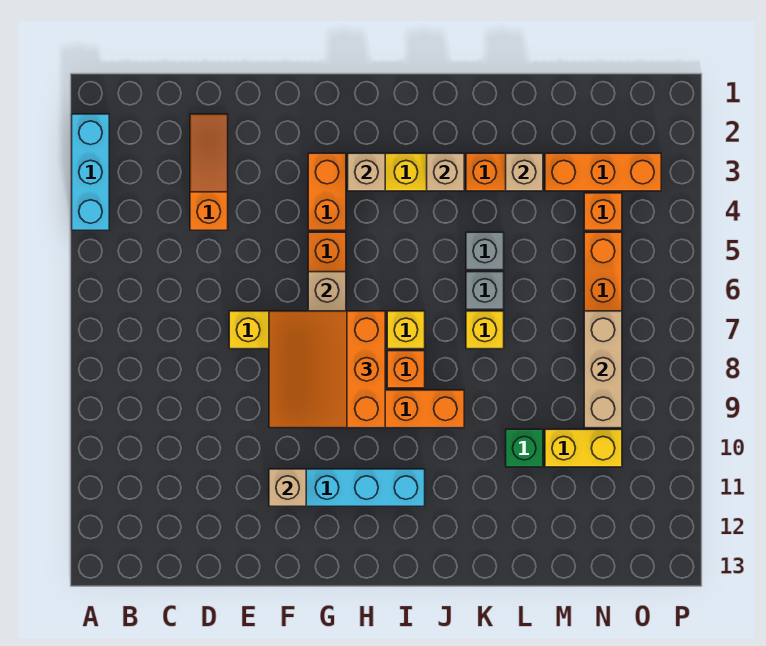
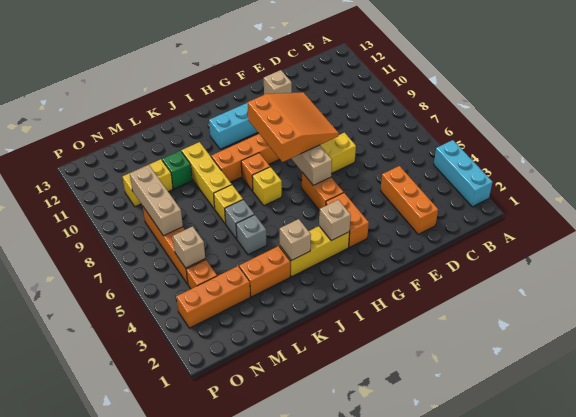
orange 1x3 slope [190,114,228,230] -> orange 1x3 brick [381,166,438,234]
none -> yellow 1x3 brick [181,142,232,209]
tan 1x1 brick [506,153,543,191] -> tan 1x1 brick moved to [173,226,205,268]

